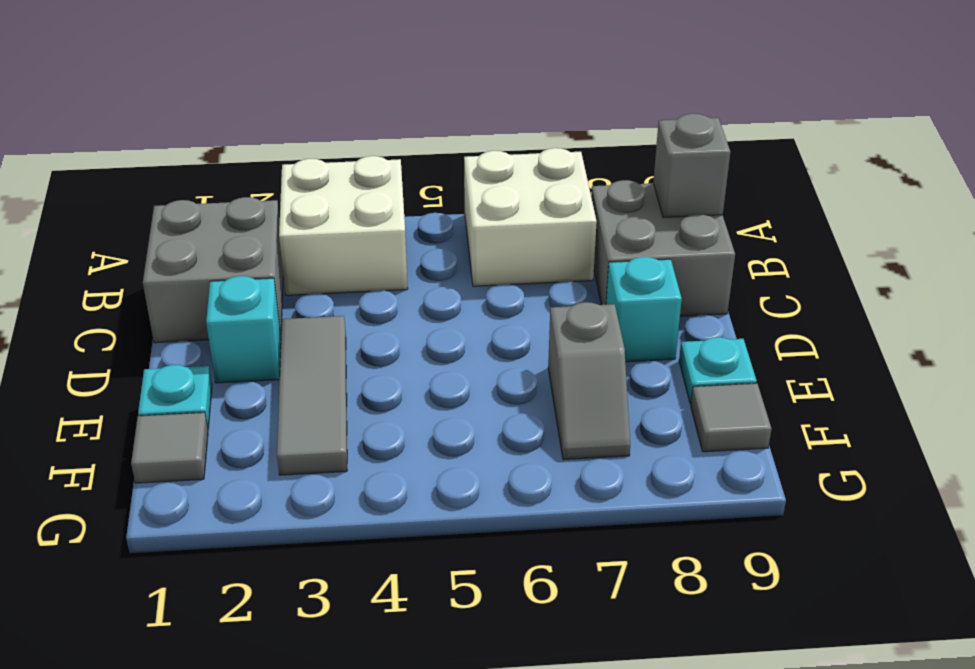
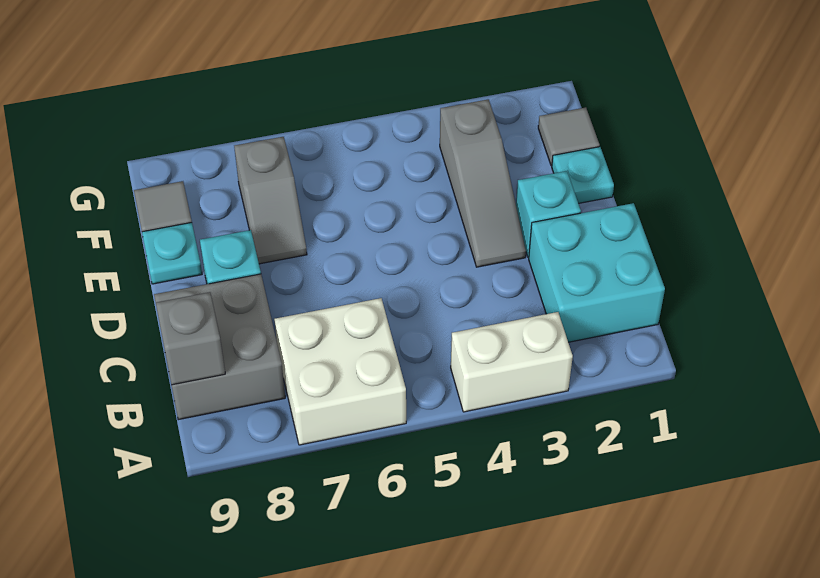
white 2x2 brick [279,156,408,295] -> white 1x2 brick [451,312,573,412]
grey 2x2 brick [143,197,283,343] -> cyan 2x2 brick [529,203,665,342]
grey 1x3 tile [277,316,347,475] -> grey 1x3 slope [440,99,526,267]
grey 1x2 slope [548,302,630,460] -> grey 1x2 slope turned to [234,137,307,264]

